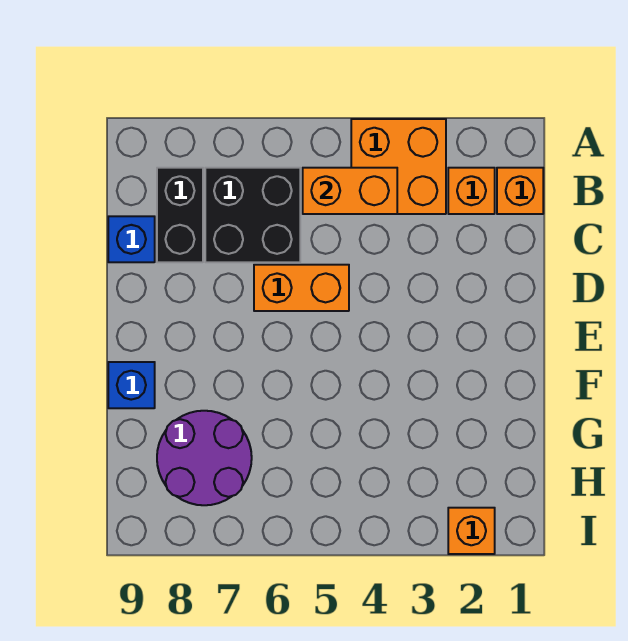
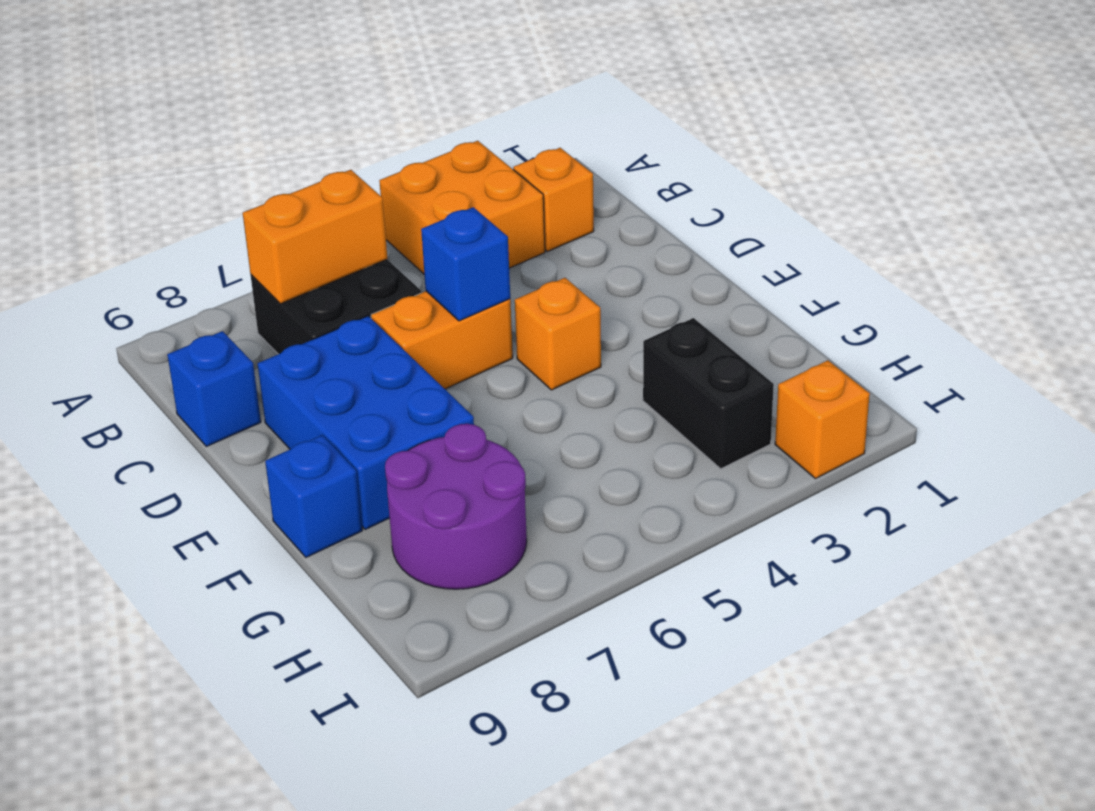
orange 1x1 brick [497,168,543,214] -> orange 1x1 brick moved to [515,278,601,390]
orange 1x2 brick [303,168,397,214] -> orange 1x2 brick moved to [243,170,388,304]
black 1x2 brick [157,168,203,262] -> black 1x2 brick moved to [643,318,774,469]
none -> blue 1x1 brick [421,207,510,321]
none -> blue 2x3 brick [258,316,474,530]

